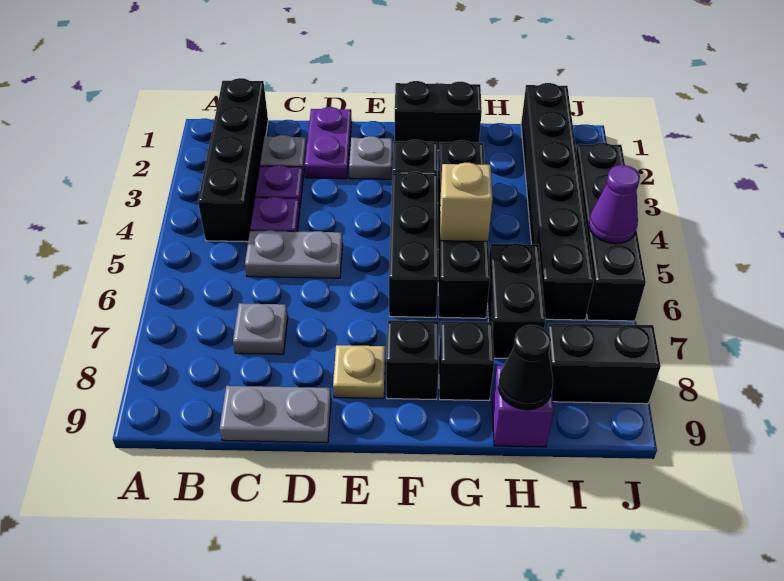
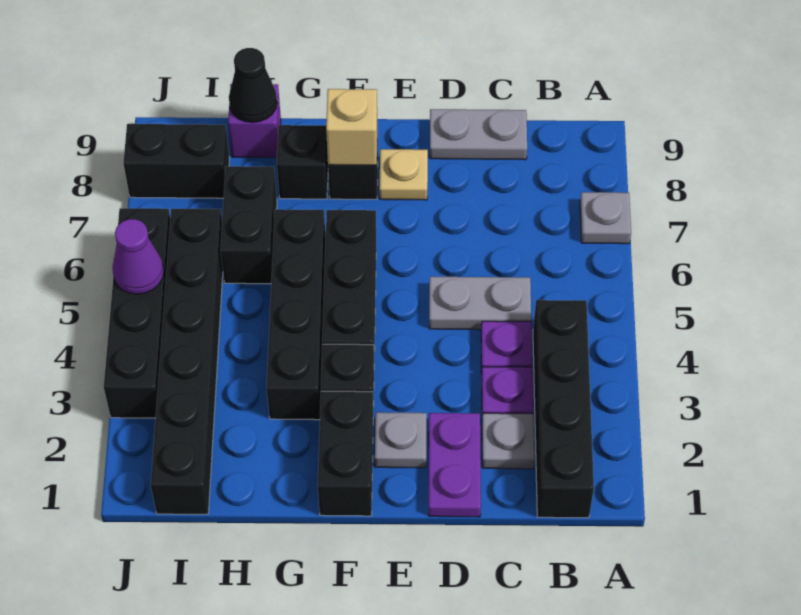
grey 1x1 plate [233,303,288,354] -> grey 1x1 plate moved to [580,192,631,244]
black 1x2 brick [395,81,482,150] -> black 1x2 brick turned to [318,391,373,516]
tan 1x1 brick [440,163,493,241] -> tan 1x1 brick moved to [326,89,377,165]

